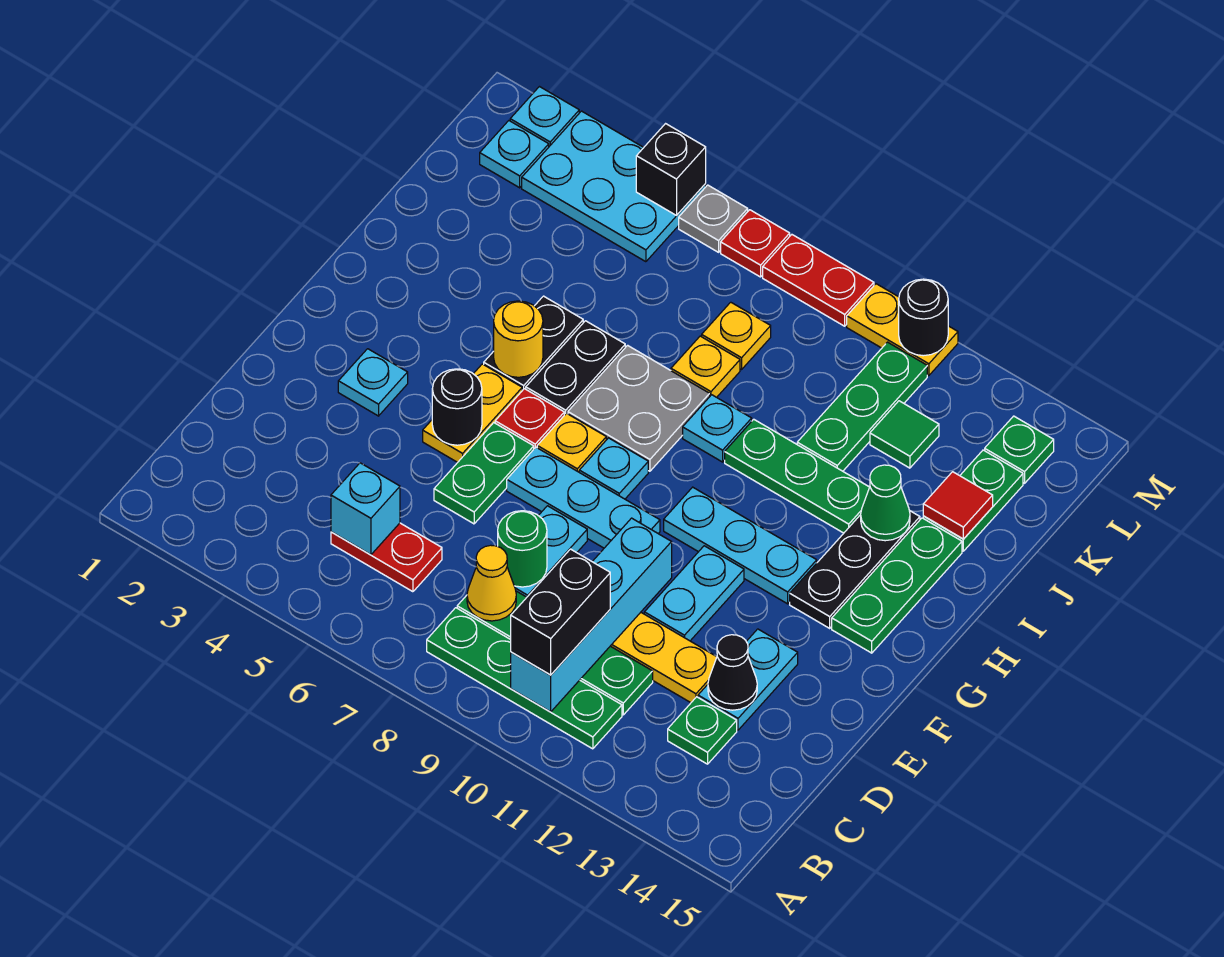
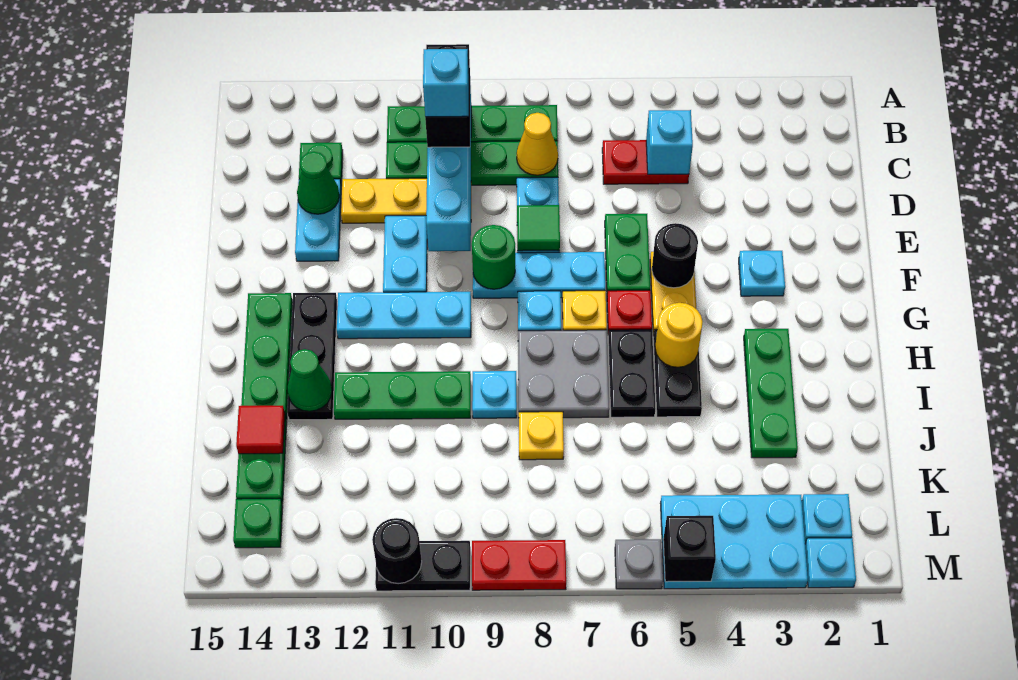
none -> cyan 1x1 brick [423,49,469,117]
green 1x1 round brick [498,511,547,587] -> green 1x1 round brick moved to [472,225,515,289]
black 1x1 cone [708,635,757,710] -> green 1x1 cone [297,152,339,214]
green 1x3 plate [797,342,927,471] -> green 1x3 plate moved to [744,329,798,458]
yellow 1x1 plate [702,302,771,369] -> none
green 1x1 tile [870,401,939,468] -> green 1x1 tile moved to [517,205,560,251]
red 1x1 plate [721,210,790,277] -> none
yellow 1x2 plate [847,284,958,376] -> black 1x2 plate [375,541,470,591]

